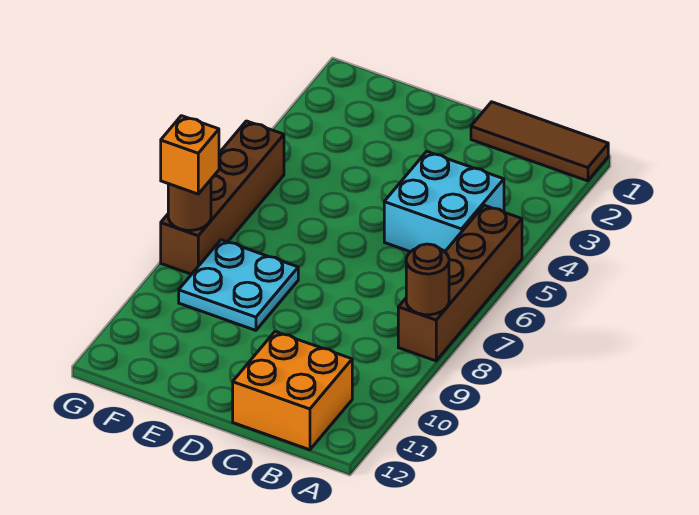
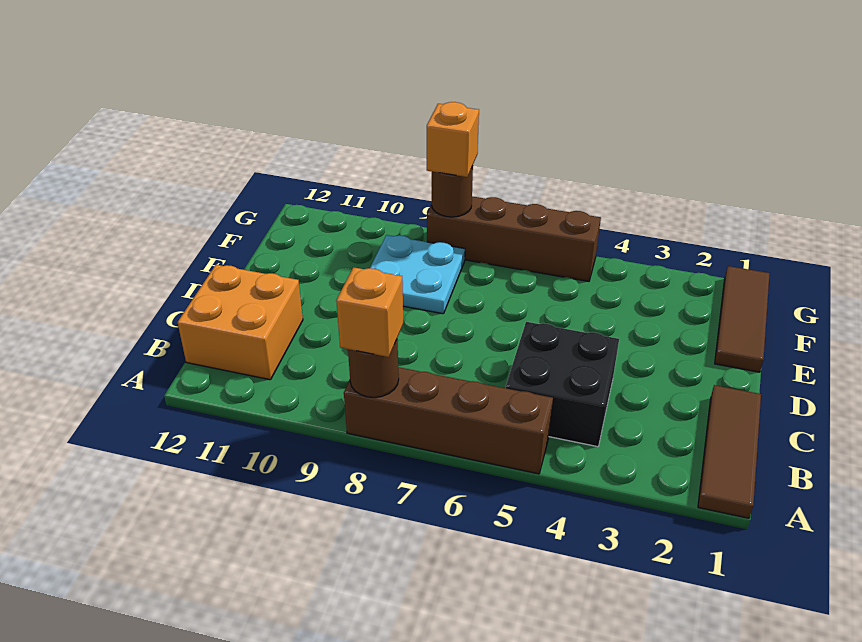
none -> orange 1x1 brick [336,267,403,357]
cyan 2x2 brick [384,152,504,252] -> black 2x2 brick [506,322,619,447]
none -> brown 1x3 tile [715,266,770,372]

